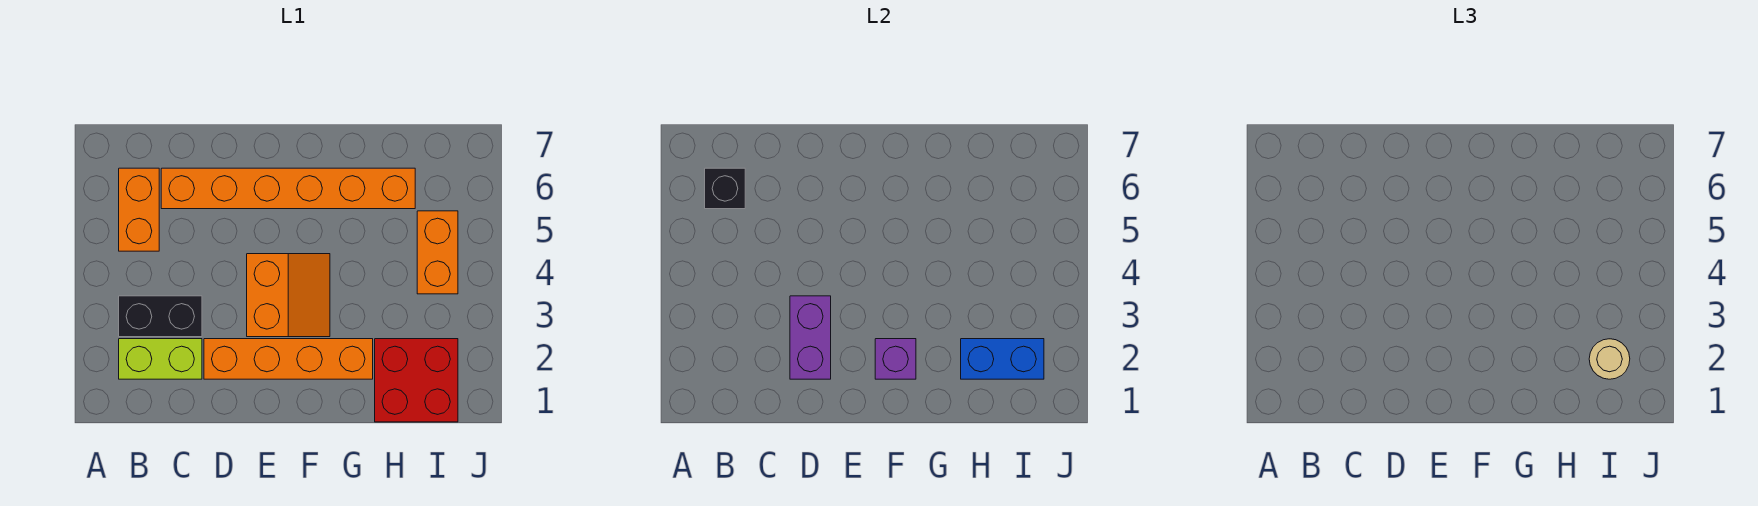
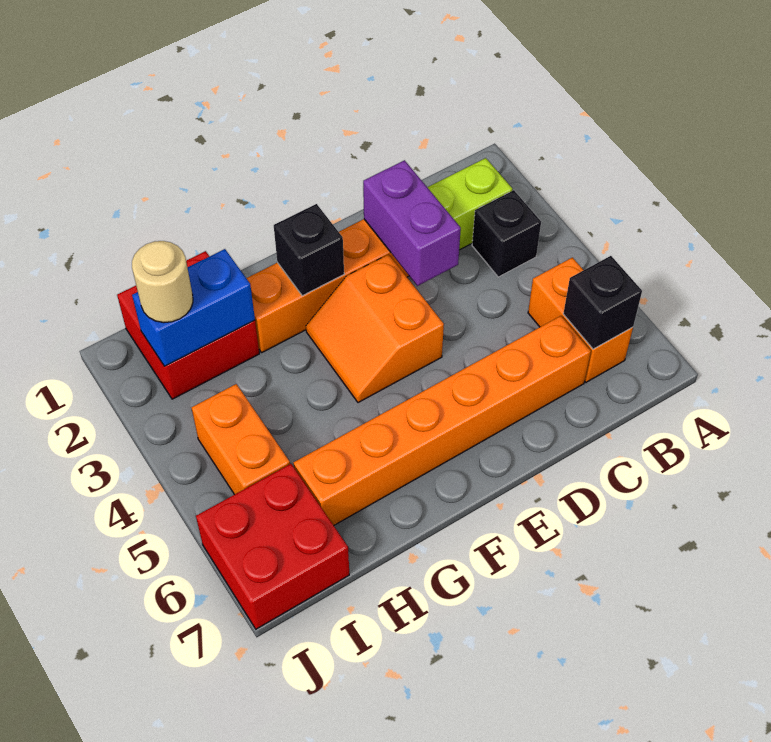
black 1x2 brick [119,296,202,337] -> black 1x1 brick [472,190,541,277]
purple 1x1 brick [875,339,916,379] -> black 1x1 brick [274,204,344,296]
none -> red 2x2 brick [196,464,349,629]

